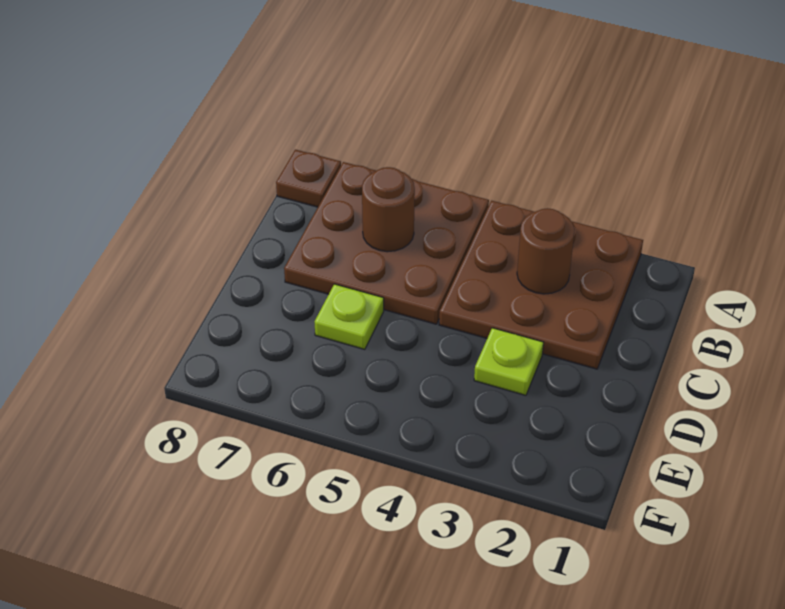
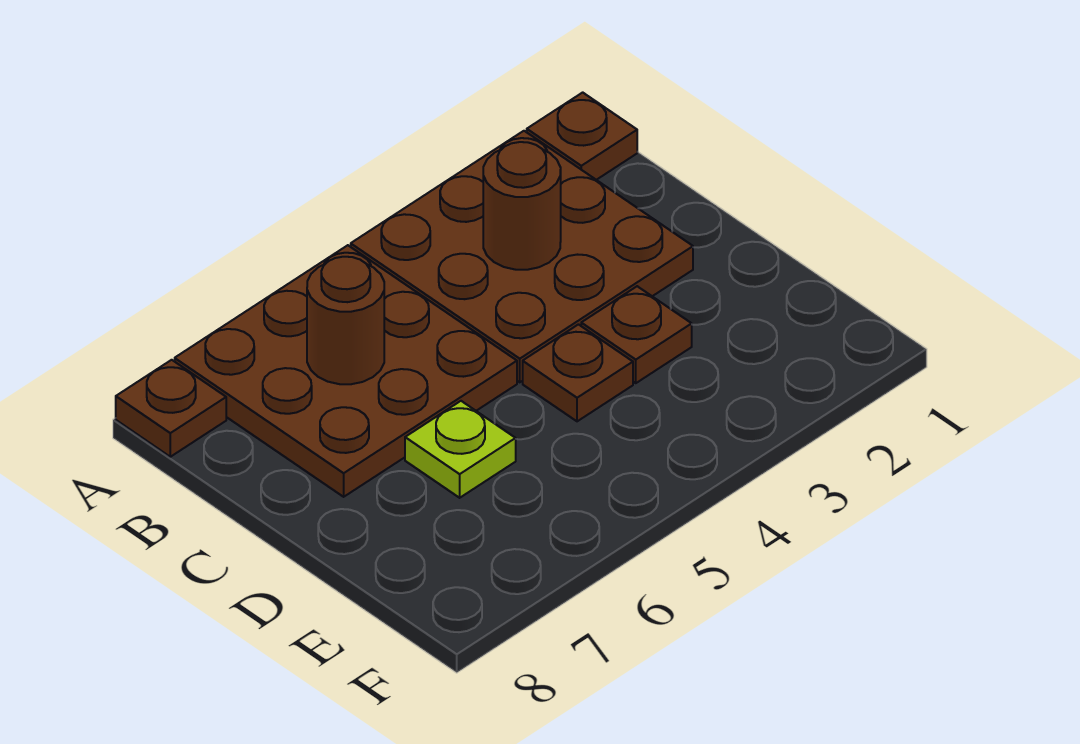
none -> brown 1x1 plate [527,92,637,180]
lime 1x1 plate [474,328,544,395] -> brown 1x1 plate [581,286,692,383]
none -> brown 1x1 plate [523,325,633,421]

